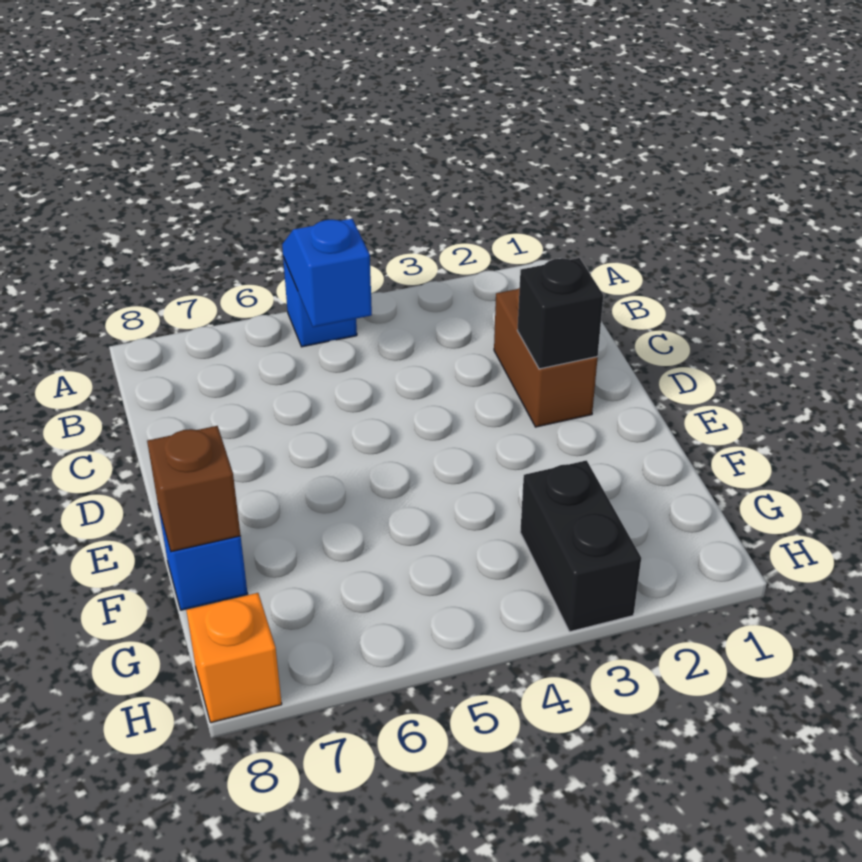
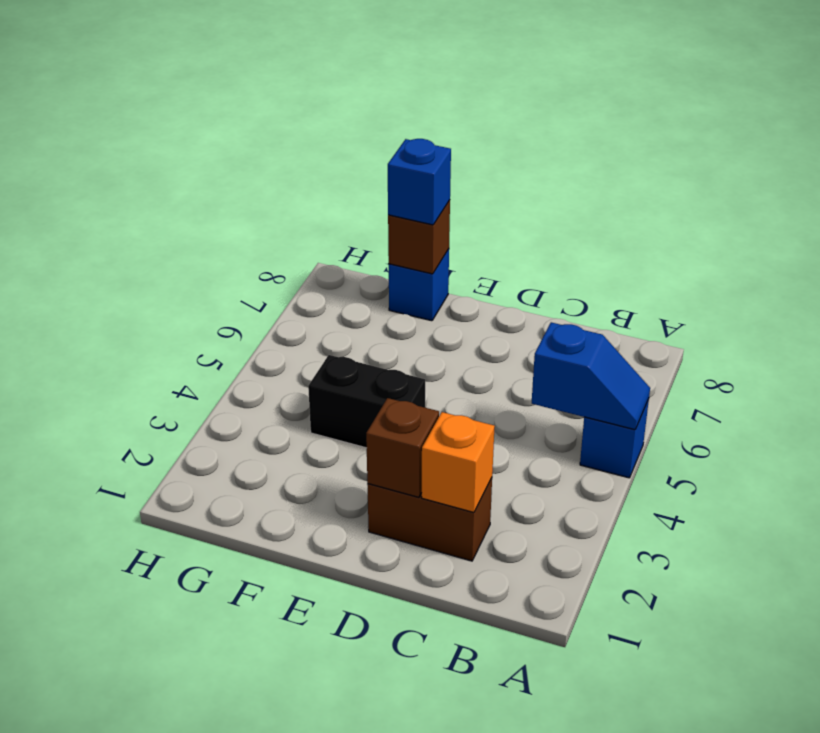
black 1x1 brick [517,258,603,369] -> brown 1x1 brick [366,398,439,497]
none -> blue 1x1 brick [388,139,451,225]
black 1x2 brick [520,460,641,632] -> black 1x2 brick moved to [308,355,425,448]
orange 1x1 brick [186,593,282,723] -> orange 1x1 brick moved to [422,412,495,512]

